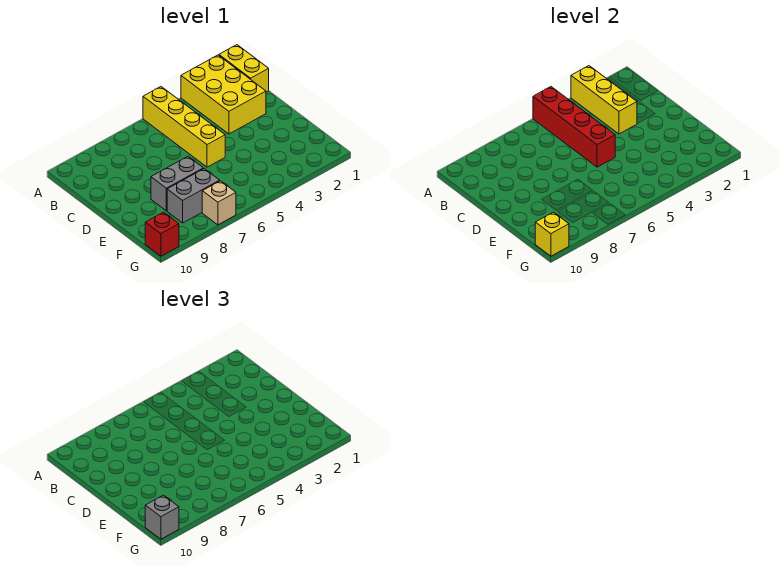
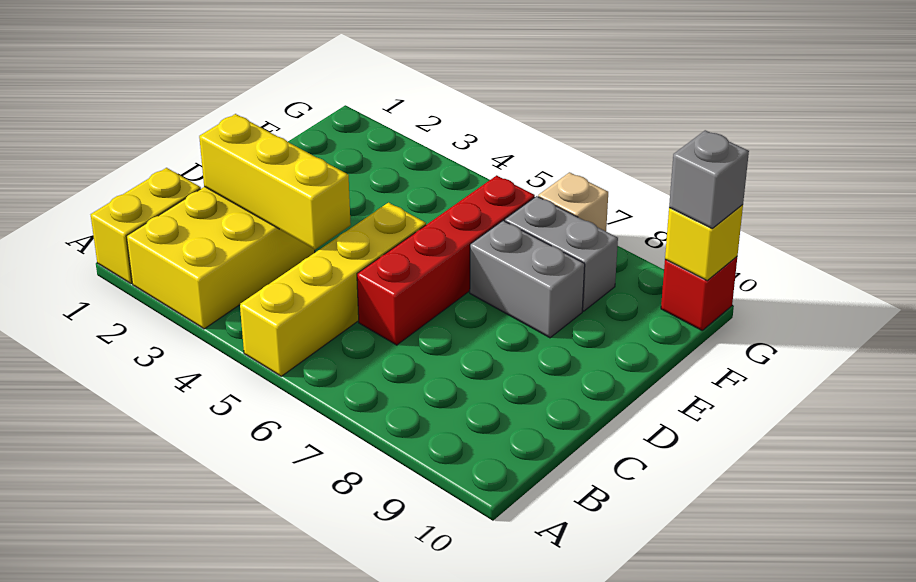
yellow 1x3 brick [571,66,637,134] -> yellow 1x3 brick turned to [199,114,351,249]
red 1x4 brick [533,87,615,167] -> red 1x4 brick moved to [357,175,535,345]

